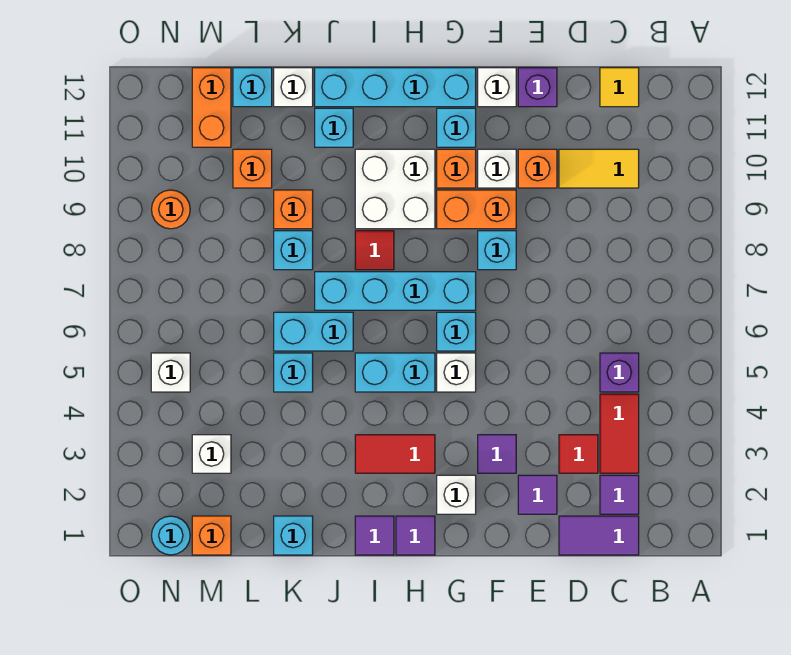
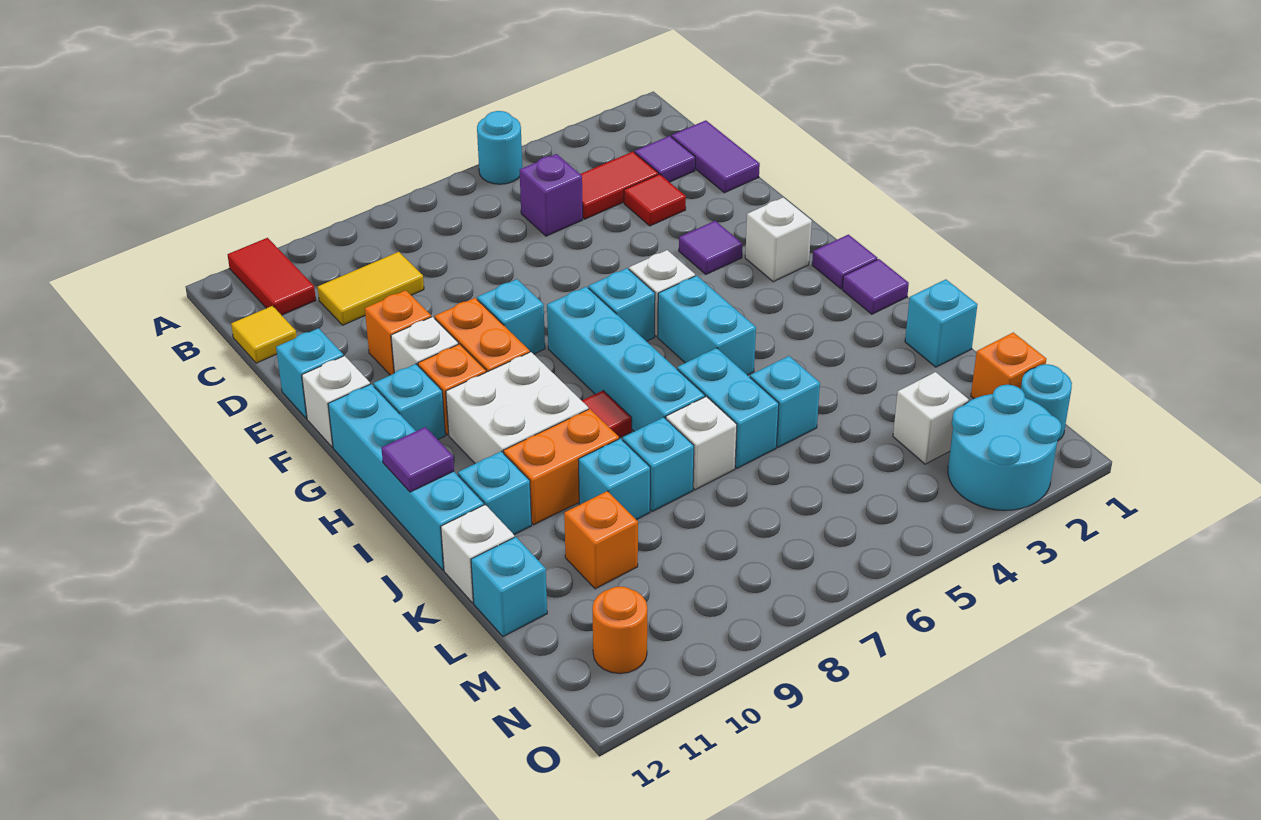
none -> cyan 1x1 round brick [477,111,522,184]
yellow 1x2 tile [559,149,639,188] -> yellow 1x2 tile turned to [318,252,424,325]
purple 1x1 tile [518,475,557,514] -> purple 1x1 tile moved to [381,427,454,492]
purple 1x1 brick [518,68,557,107] -> cyan 1x1 brick [276,328,344,419]
red 1x2 tile [355,435,435,473] -> red 1x2 tile moved to [228,238,316,315]
orange 1x1 brick [274,190,313,229] -> cyan 1x1 brick [578,438,650,520]
orange 1x2 brick [192,68,231,147] -> orange 1x2 brick moved to [503,409,619,525]
none -> cyan 2x2 round brick [948,385,1061,511]
white 1x1 brick [151,353,190,392] -> white 1x1 brick moved to [666,396,737,490]
orange 1x1 round brick [151,190,190,229] -> orange 1x1 round brick moved to [592,587,647,674]

